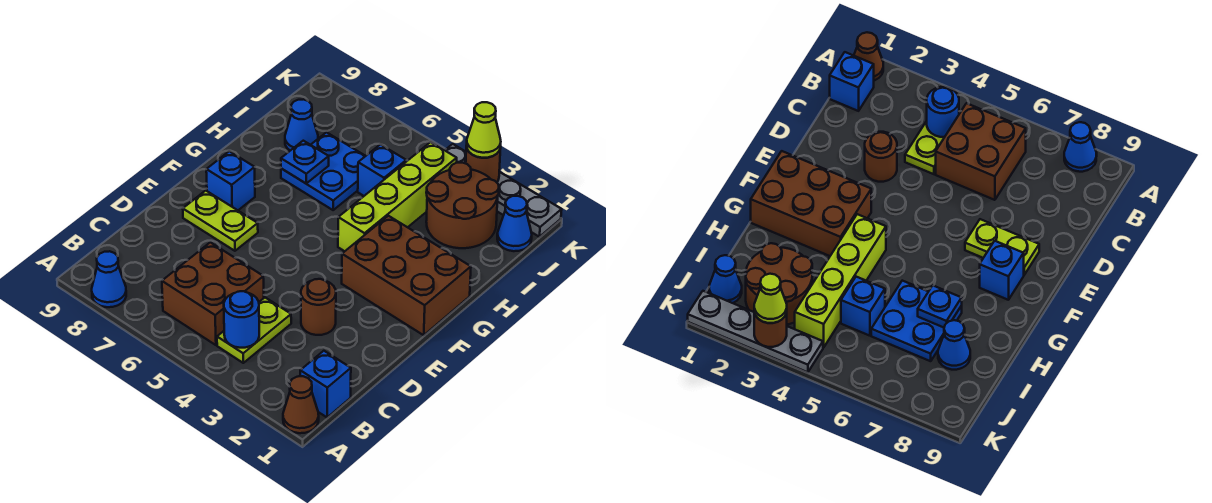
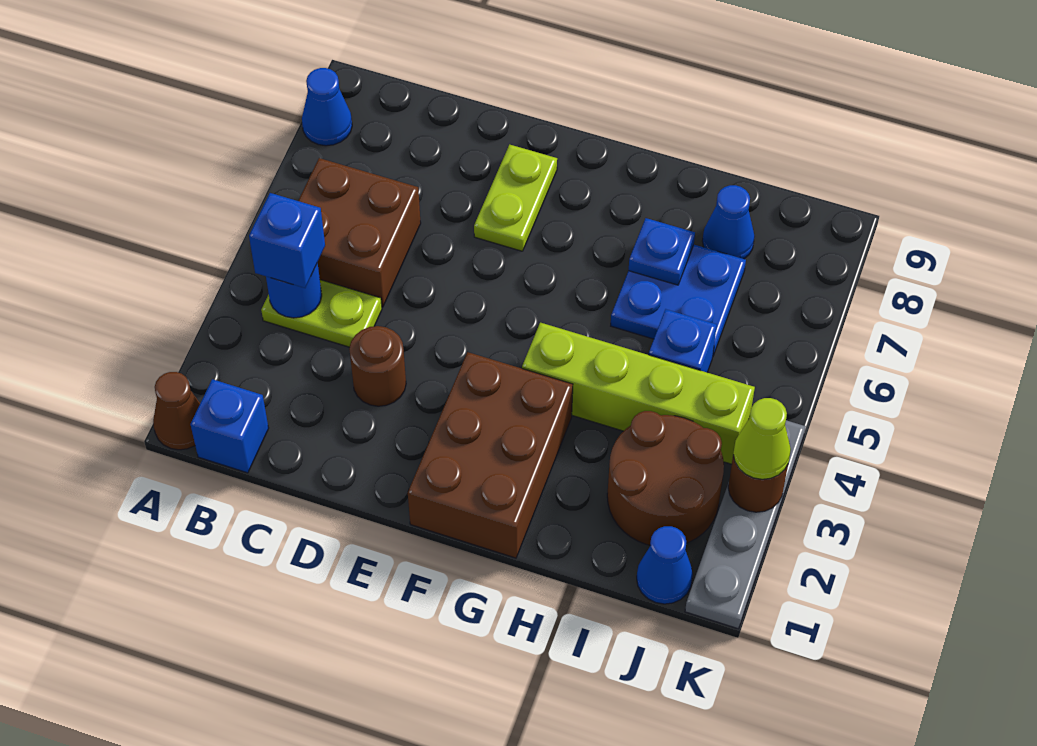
blue 1x1 brick [206,151,255,210] -> blue 1x1 brick moved to [249,193,325,288]

